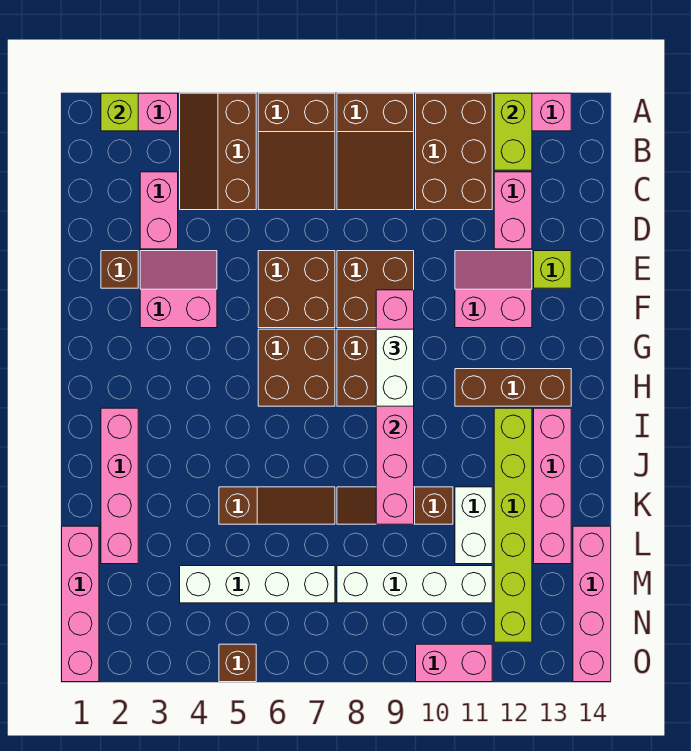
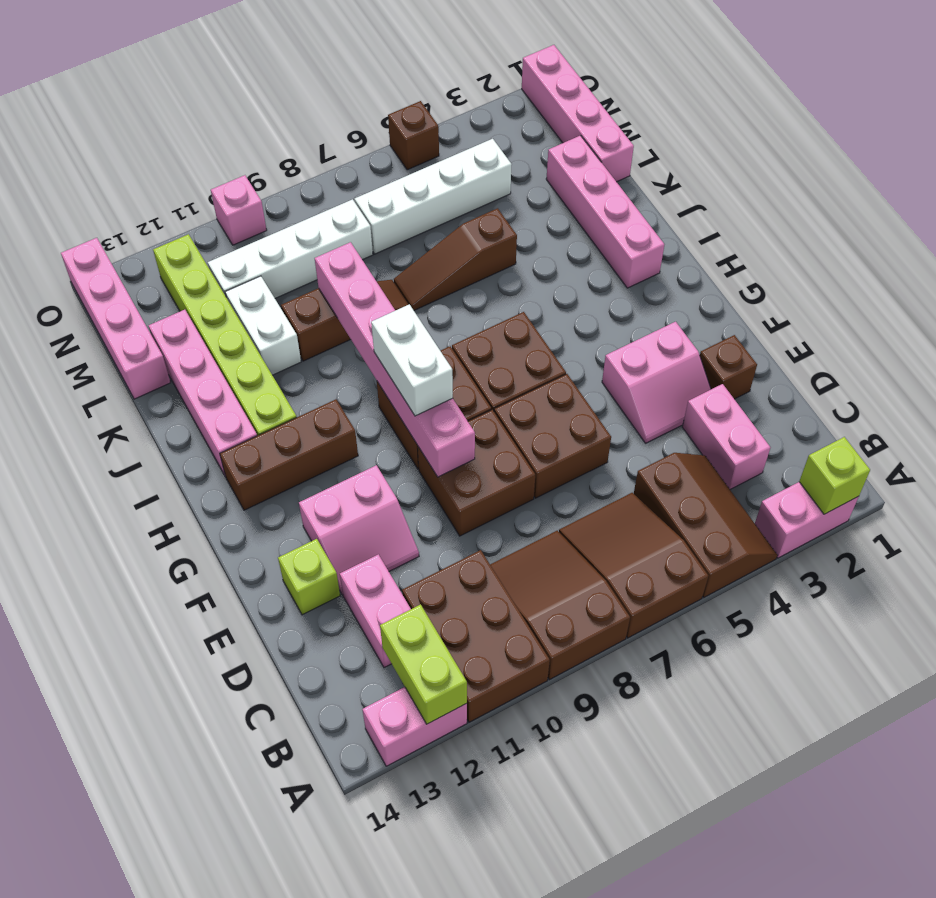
pink 1x2 brick [416,644,492,682] -> pink 1x1 brick [211,175,267,245]

